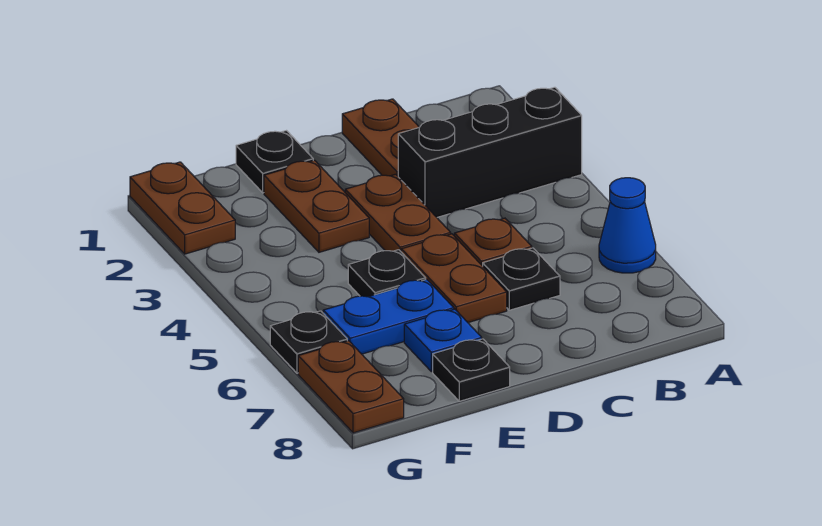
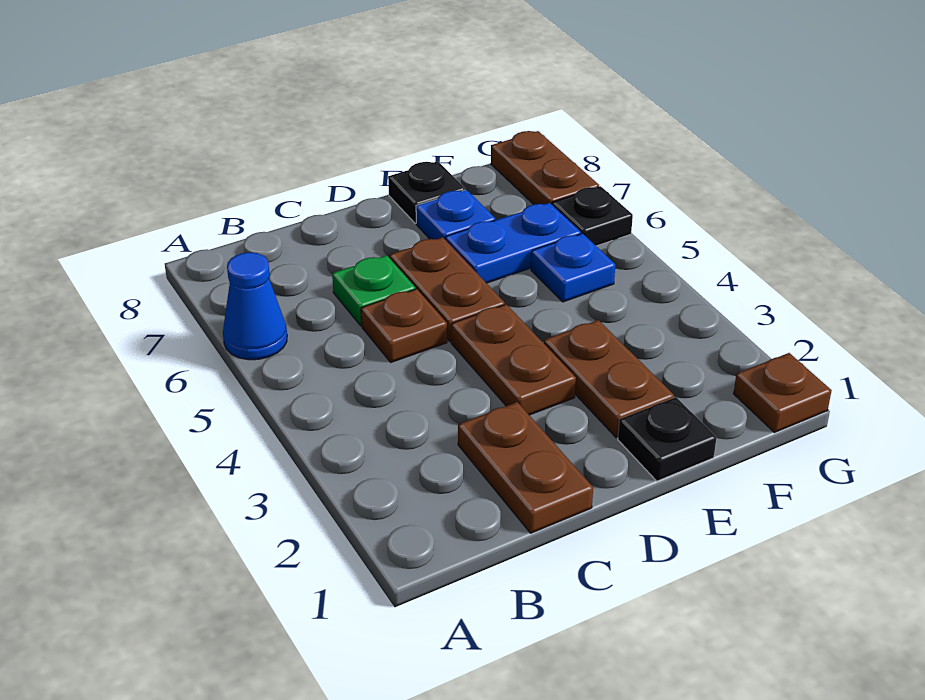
black 1x3 brick [398,87,582,217] -> none
black 1x1 plate [483,248,560,310] -> green 1x1 plate [332,255,415,326]
black 1x1 plate [348,250,426,297] -> none
none -> blue 1x1 plate [531,234,615,302]
brown 1x2 plate [130,162,235,254] -> brown 1x1 plate [734,353,832,433]

